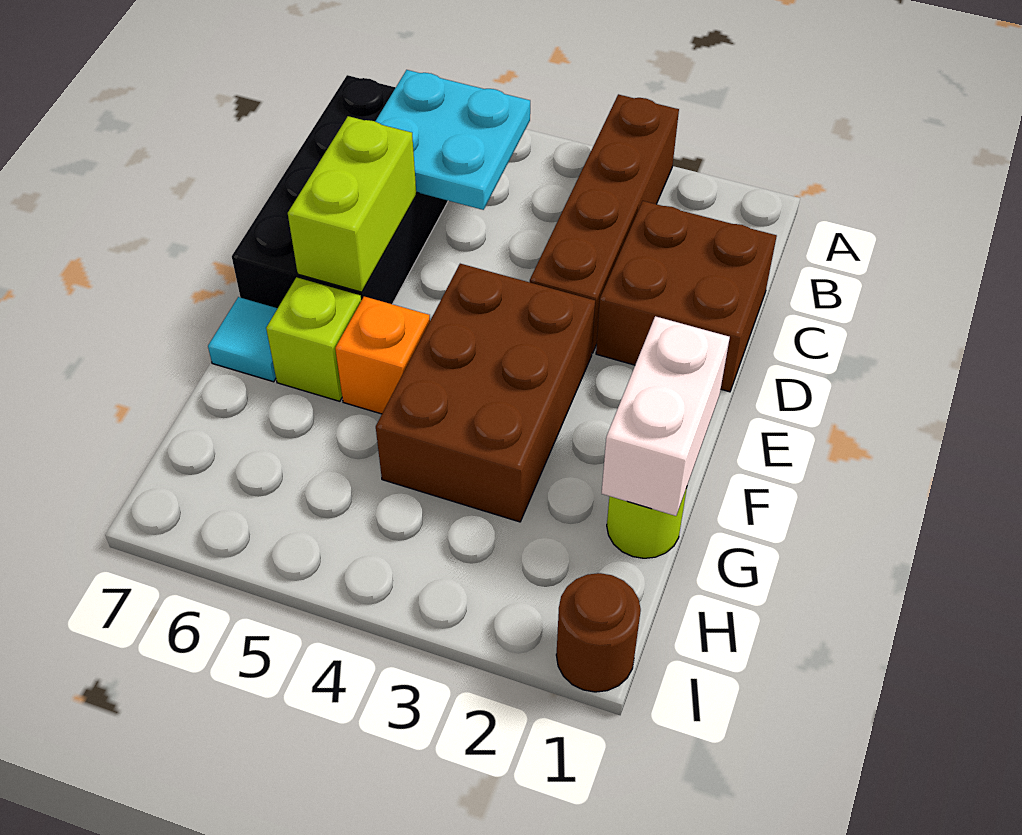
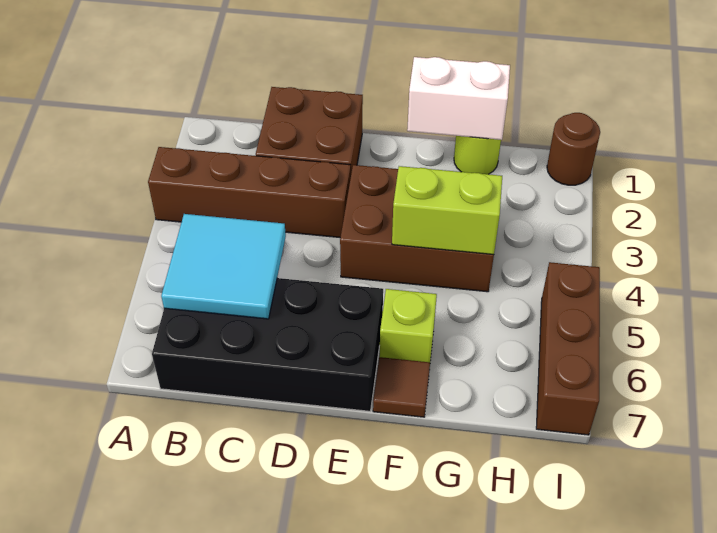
cyan 2x2 plate [375,70,530,210] -> cyan 2x2 tile [161,214,286,319]
lime 1x2 brick [288,116,416,292] -> lime 1x2 brick moved to [392,166,502,255]
orange 1x1 brick [335,297,430,414] -> none
cyan 1x1 tile [208,297,278,382] -> brown 1x1 tile [373,357,430,417]
none -> brown 1x3 brick [536,262,600,435]

